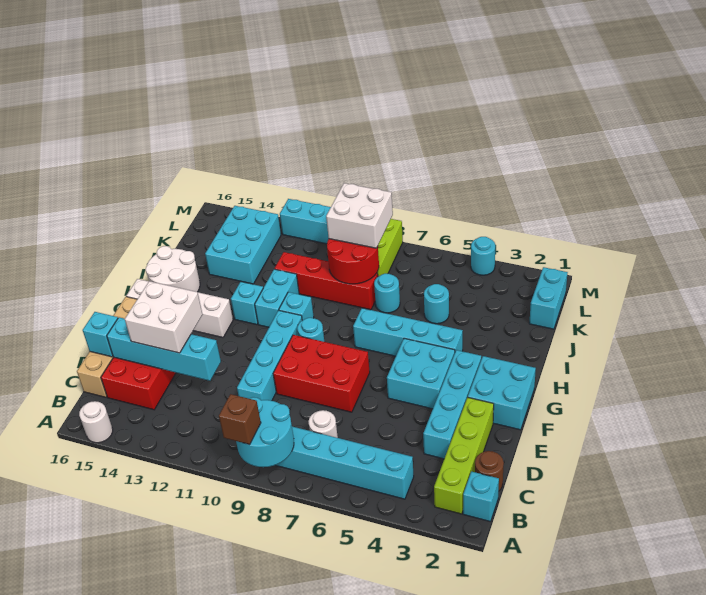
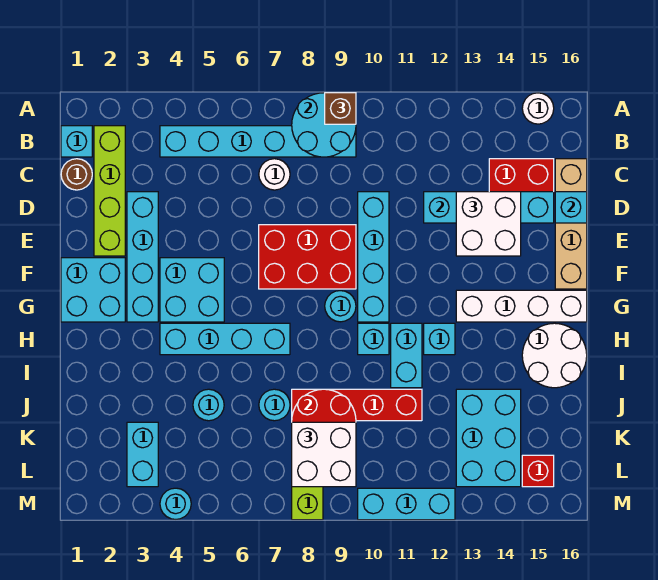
cyan 1x2 brick [529,267,568,329] -> cyan 1x2 brick moved to [127,422,158,487]
none -> red 1x1 brick [522,455,554,487]

